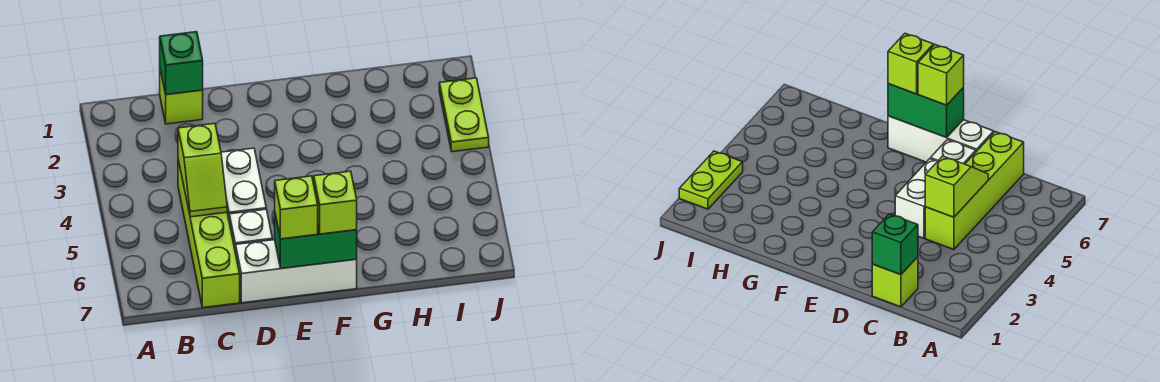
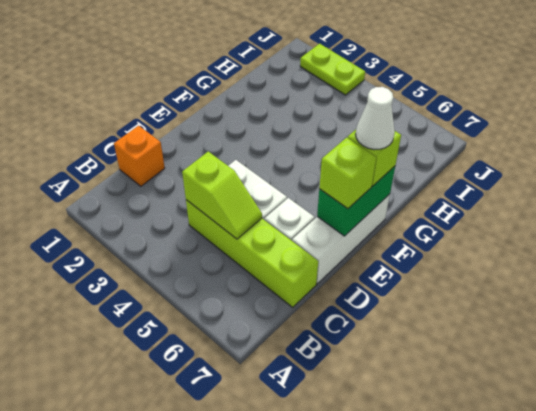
lime 1x1 brick [160,70,203,124] -> orange 1x1 brick [114,126,165,186]
green 1x1 brick [160,32,203,95] -> none
none -> white 1x1 cone [356,87,395,149]

